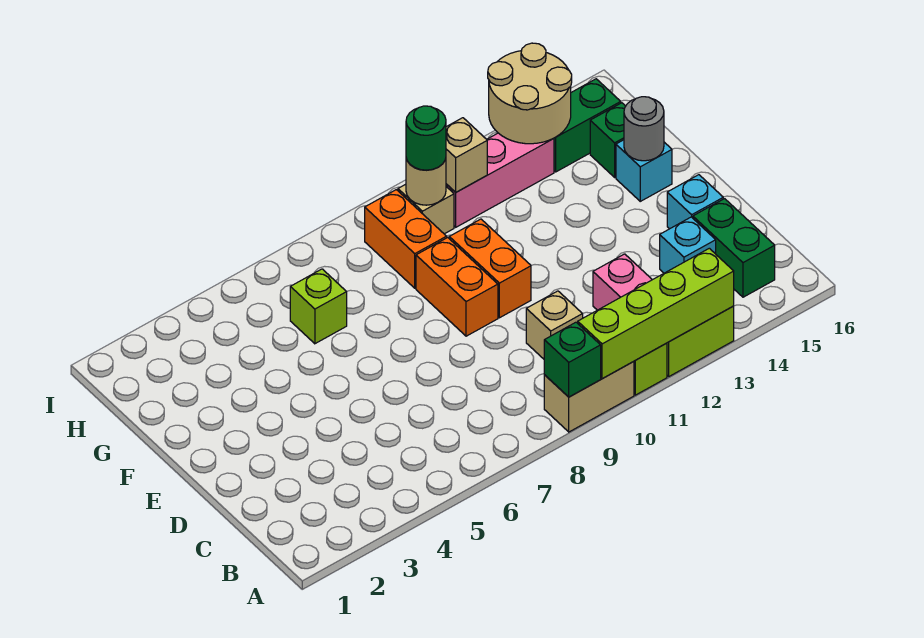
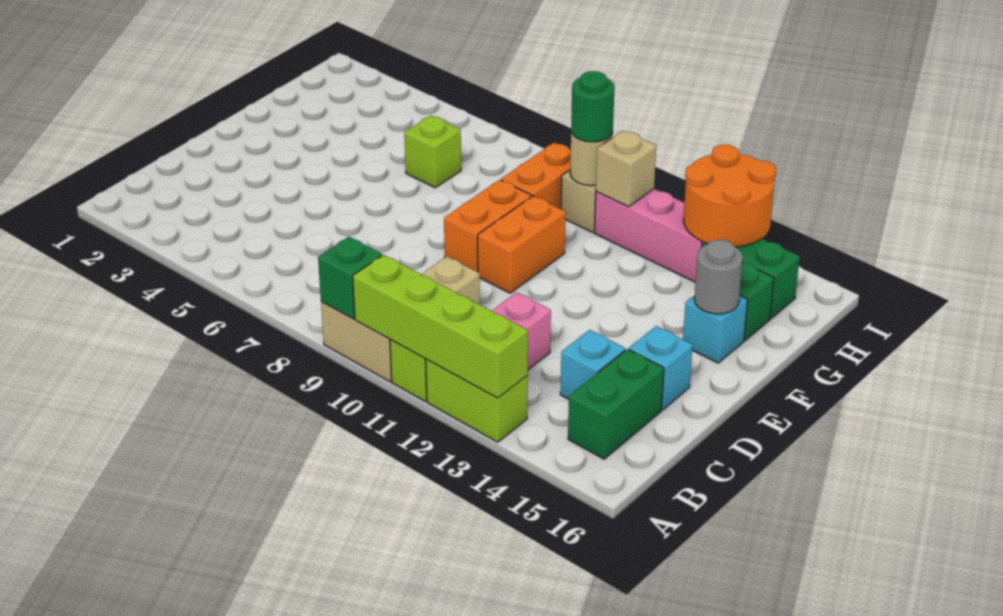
tan 2x2 round brick [488,43,572,144] -> orange 2x2 round brick [683,144,776,247]

